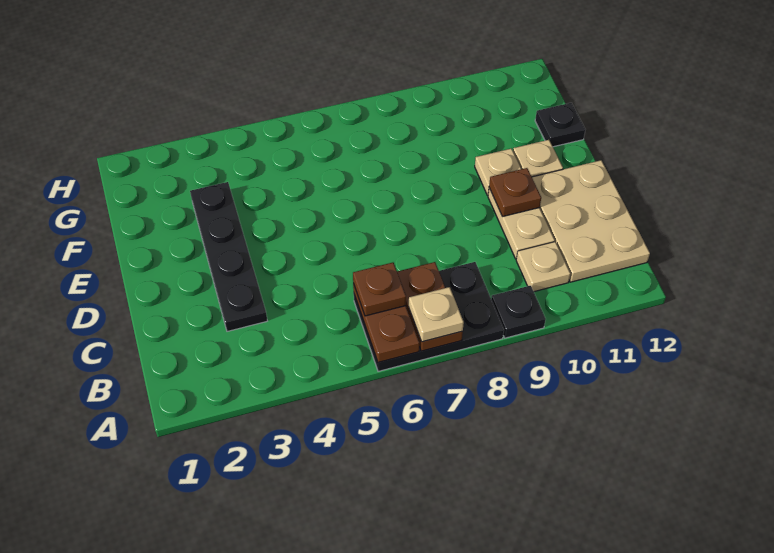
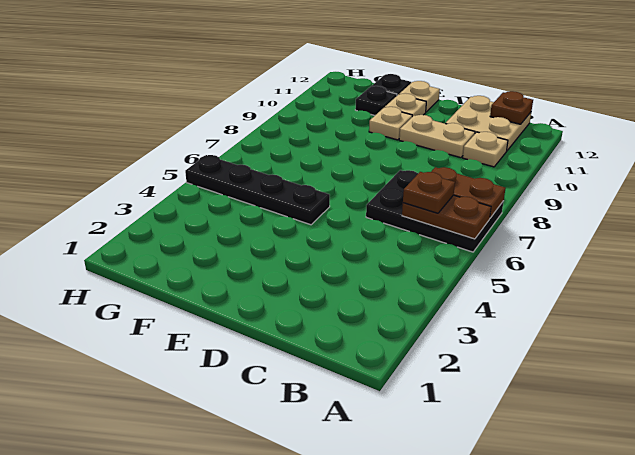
black 2x3 plate [354,262,504,371] -> black 2x3 plate turned to [366,170,504,252]
tan 1x1 plate [409,287,464,342] -> tan 1x1 plate moved to [400,81,440,112]
black 1x1 plate [491,286,546,338] -> black 1x1 plate moved to [355,86,397,115]
tan 2x3 plate [532,160,650,282] -> tan 2x2 plate [445,96,531,151]
black 1x4 plate [190,182,267,331] -> black 1x4 plate moved to [185,155,330,225]
brown 1x1 plate [489,168,541,217] -> brown 1x1 plate moved to [490,91,533,124]

